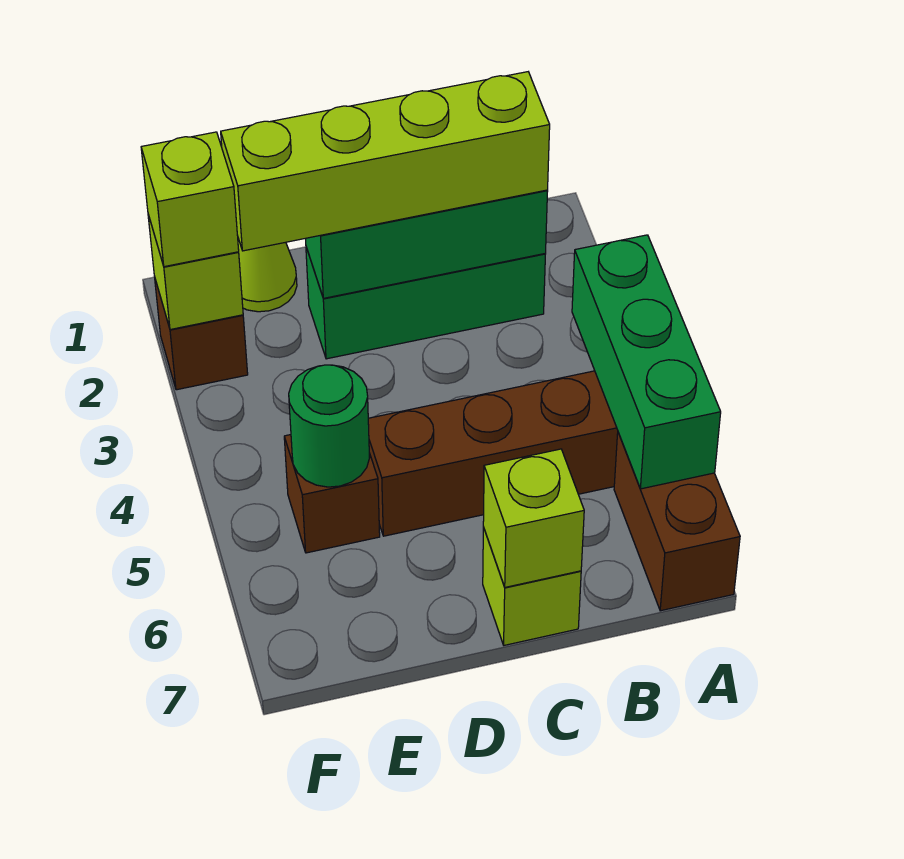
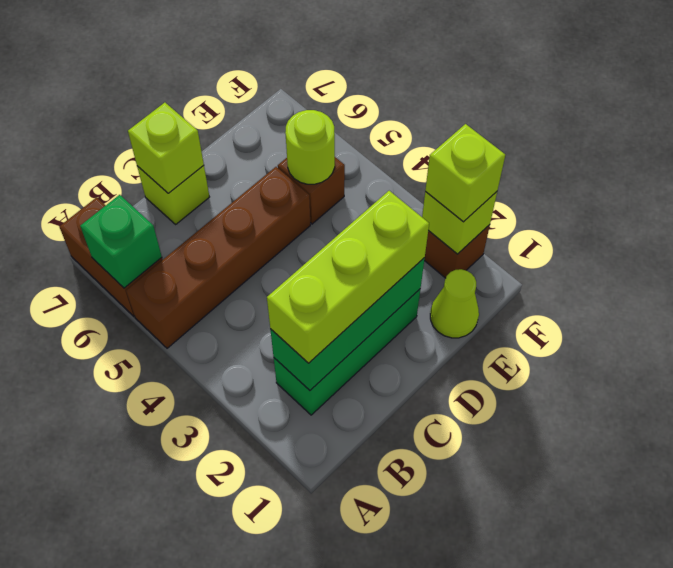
green 1x3 brick [572,235,721,489] -> green 1x1 brick [80,195,162,288]
lime 1x4 brick [221,72,550,251] -> lime 1x3 brick [267,191,429,363]
green 1x1 round brick [289,365,370,487] -> lime 1x1 round brick [285,110,335,184]

